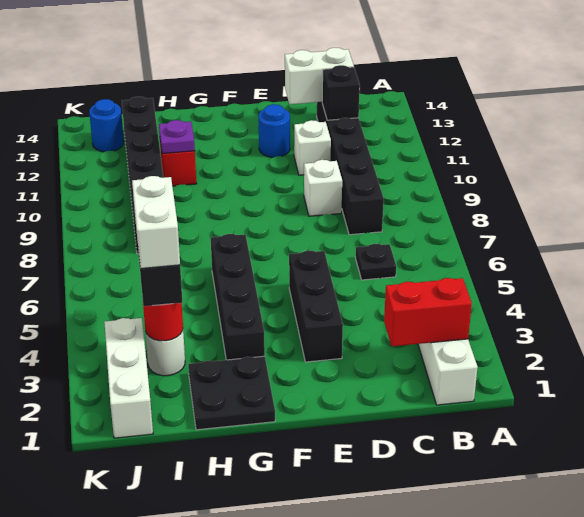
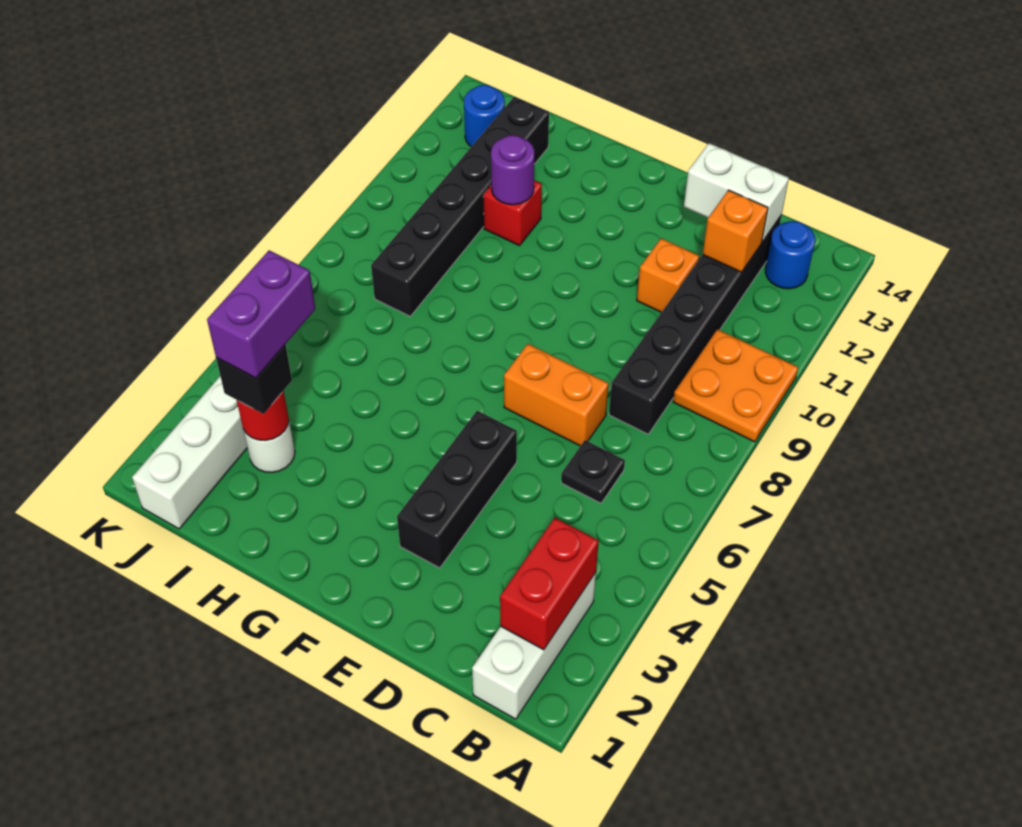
none -> orange 2x2 plate [673,329,798,442]
red 1x2 brick [384,278,472,346] -> red 1x2 brick turned to [500,518,599,650]
black 1x1 brick [322,65,360,120] -> orange 1x1 brick [703,190,768,272]
none -> orange 1x2 brick [504,344,609,446]
white 1x1 brick [304,160,342,216] -> none
white 1x1 brick [294,120,331,175] -> orange 1x1 brick [637,238,699,312]
blue 1x1 round brick [259,104,290,157] -> blue 1x1 round brick moved to [765,221,815,289]
black 2x2 plate [188,356,275,430] -> none
black 1x4 brick [211,234,265,360] -> none
purple 1x1 plate [159,120,195,154] -> purple 1x1 round brick [491,135,534,205]
white 1x2 brick [132,176,180,269] -> purple 1x2 brick [207,250,315,378]

